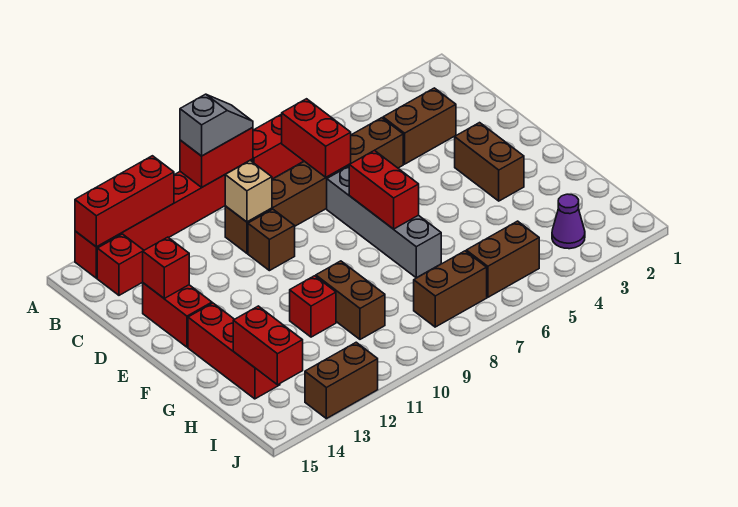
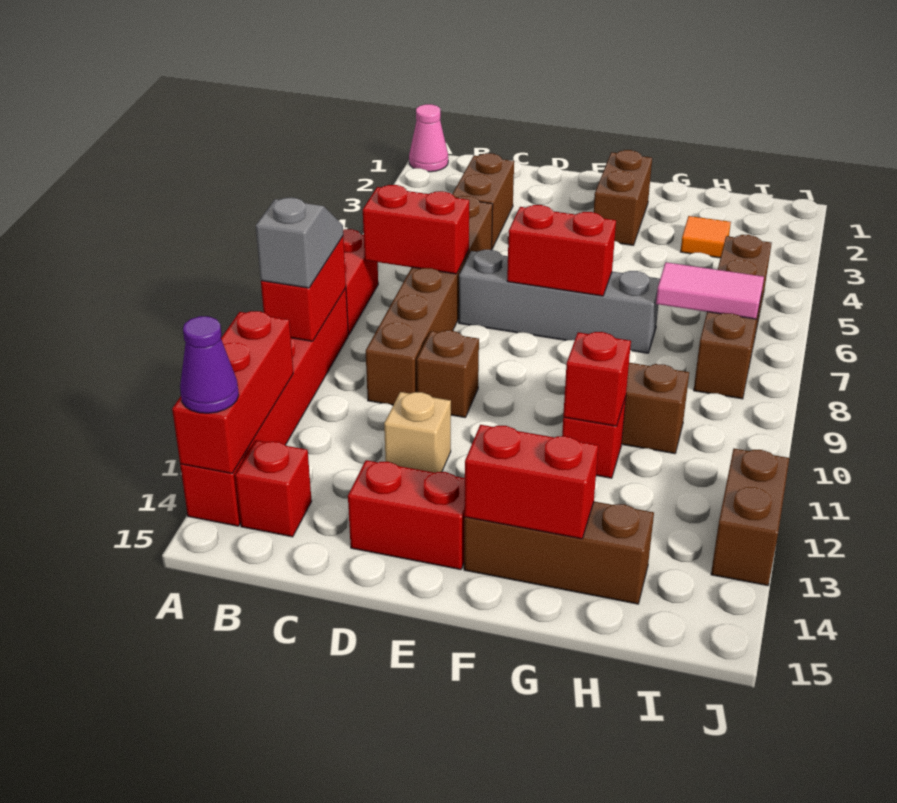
none -> pink 1x1 cone [409,104,448,172]
tan 1x1 brick [225,160,272,222] -> tan 1x1 brick moved to [384,392,451,473]
red 1x1 brick [143,237,189,298] -> red 1x1 brick moved to [563,332,631,426]
brown 1x2 brick [455,123,524,201] -> brown 1x2 brick turned to [594,150,652,245]
red 1x3 brick [188,303,280,399] -> brown 1x3 brick [464,502,654,604]
none -> orange 1x1 tile [681,216,731,258]
none -> pink 1x2 tile [656,262,764,319]
red 1x2 brick [233,306,303,385] -> red 1x2 brick moved to [464,425,598,539]
purple 1x1 cone [552,194,585,249] -> purple 1x1 cone moved to [180,316,239,413]

